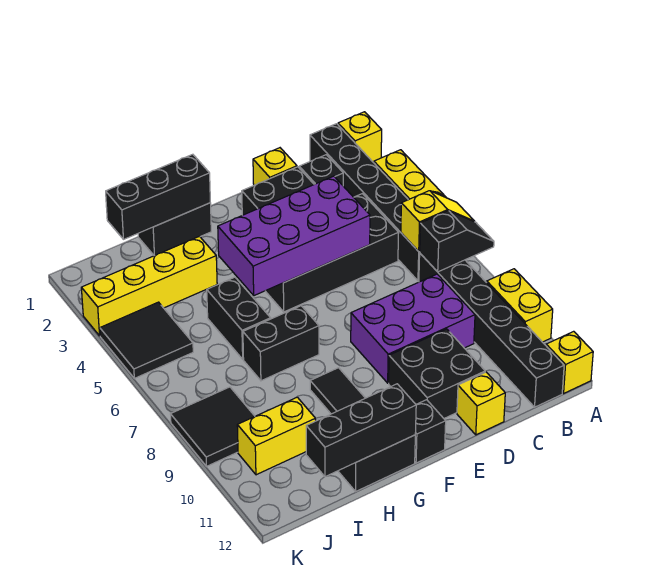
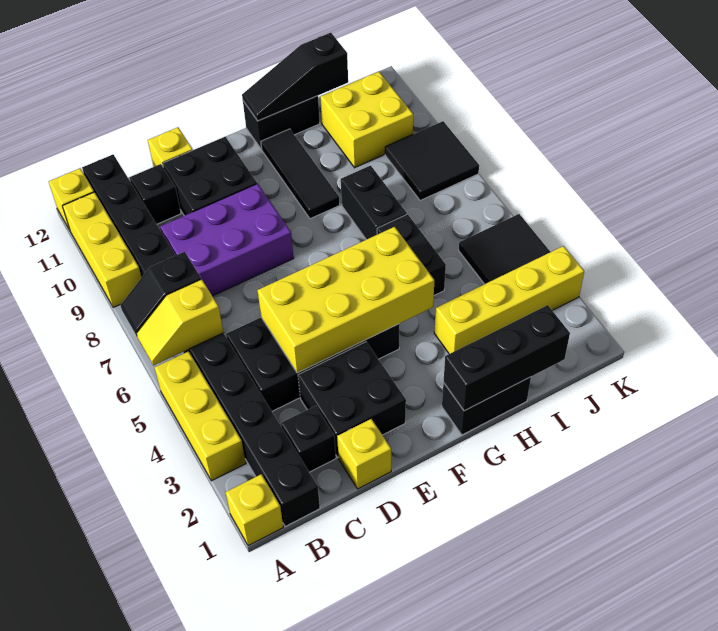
yellow 1x2 brick [487,269,553,342] -> yellow 1x3 brick [63,192,142,307]
purple 2x4 brick [218,176,370,296] -> yellow 2x4 brick [257,227,434,373]
black 1x1 brick [415,400,446,463] -> black 1x1 brick moved to [130,164,181,224]
black 1x2 brick [243,306,319,381] -> black 1x2 brick turned to [341,165,407,240]
black 1x3 brick [306,384,416,477] -> black 1x3 slope [242,33,348,121]
yellow 1x2 brick [237,397,316,475] -> yellow 2x2 brick [320,71,413,168]

